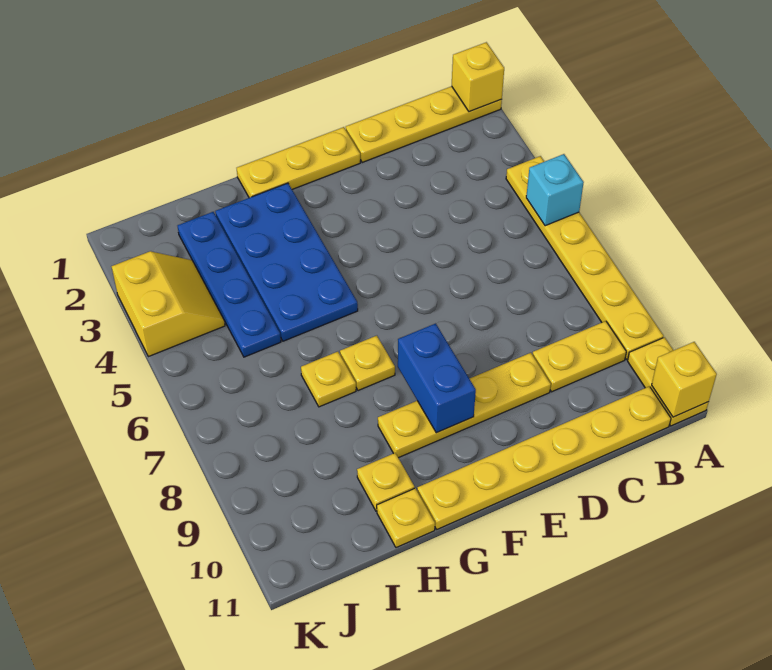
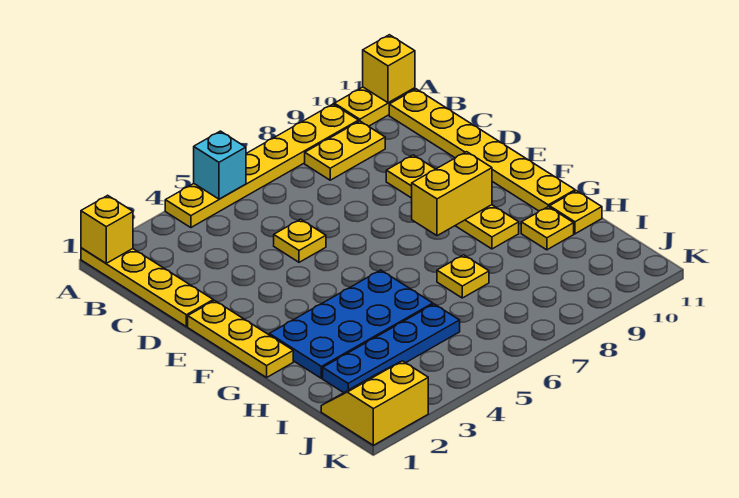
yellow 1x2 plate [532,321,626,392] -> yellow 1x2 plate turned to [305,121,385,180]
blue 1x2 brick [398,323,476,433] -> yellow 1x2 brick [412,152,492,236]
yellow 1x1 plate [340,336,395,391] -> yellow 1x1 plate moved to [274,219,326,262]
yellow 2x2 slope [112,251,225,357] -> yellow 2x2 slope moved to [321,361,428,445]

